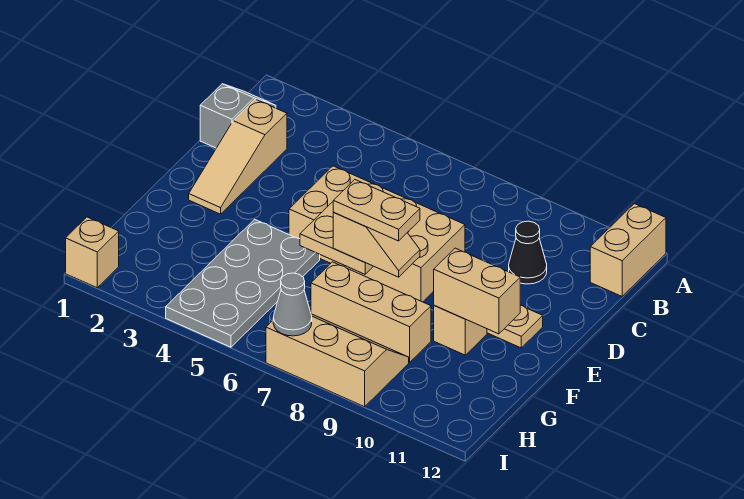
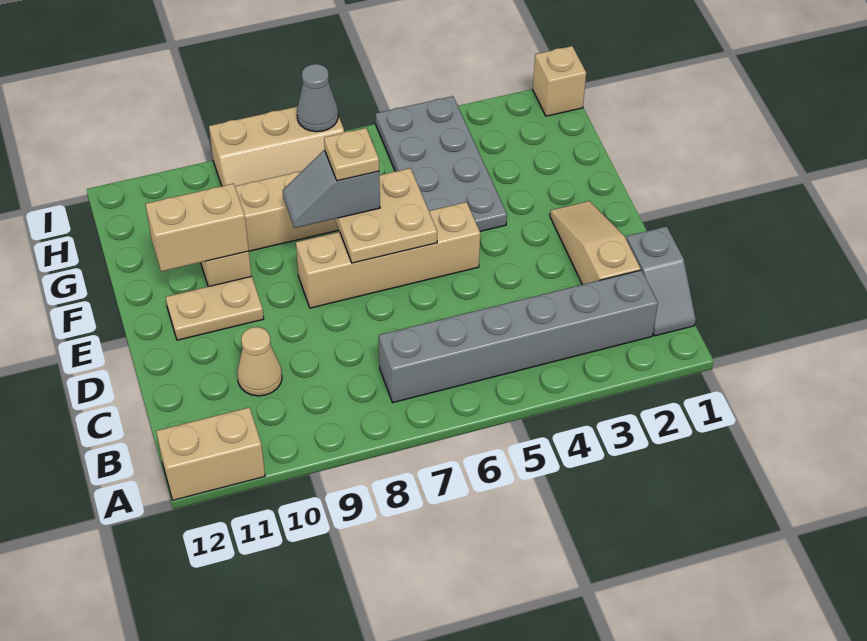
tan 1x2 brick [590,204,666,296] -> tan 1x2 brick turned to [156,407,265,500]
none -> grey 1x6 brick [379,270,658,403]
black 1x1 cone [509,221,547,284] -> tan 1x1 cone [237,327,282,396]
tan 2x4 brick [289,166,465,302] -> tan 1x4 brick [296,202,480,308]
tan 1x2 slope [333,213,420,277] -> grey 1x2 slope [283,150,380,228]
tan 1x2 plate [333,180,420,241] -> tan 1x1 plate [324,128,379,181]

